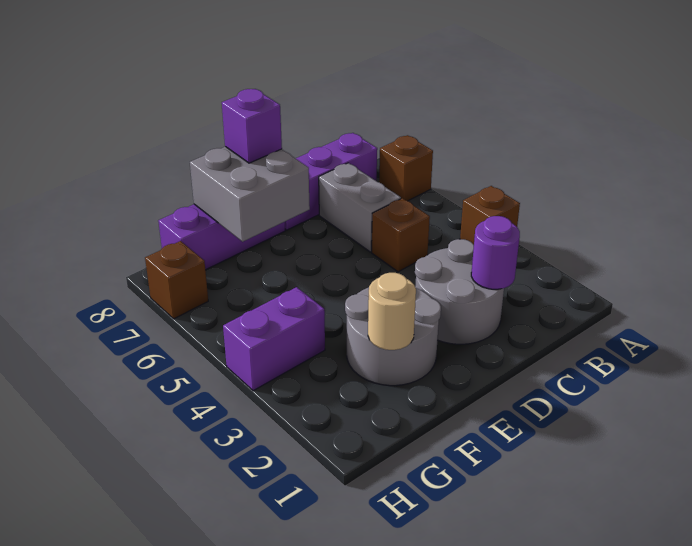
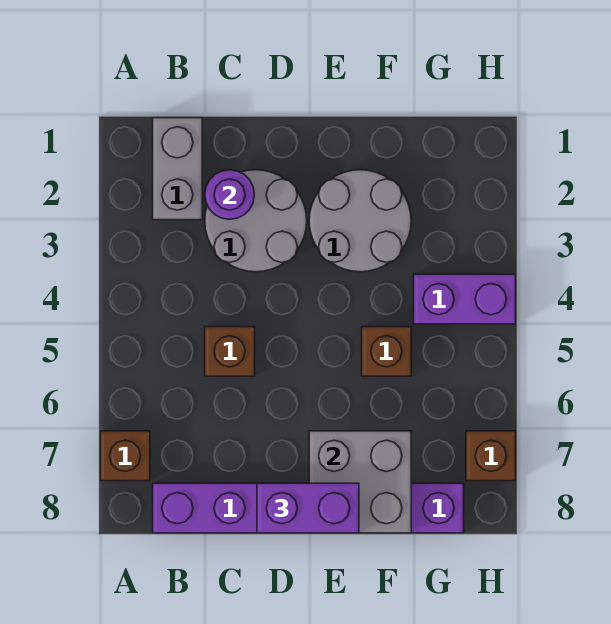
brown 1x1 brick [460,186,520,244] -> brown 1x1 brick moved to [362,327,411,376]
grey 1x2 brick [319,163,401,252] -> grey 1x2 brick moved to [153,118,202,220]
purple 1x1 brick [222,89,282,163] -> purple 1x2 brick [257,483,359,533]
tan 1x1 round brick [368,273,416,350] -> none

